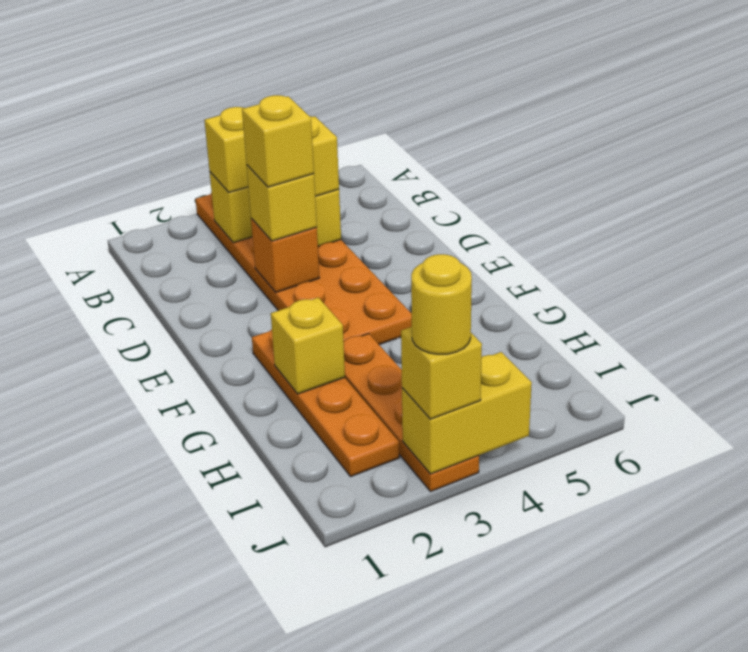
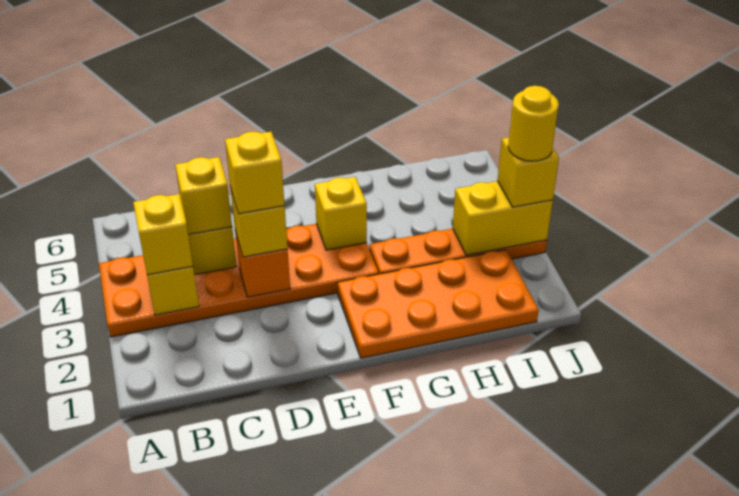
orange 1x4 plate [252,329,399,477] -> orange 2x4 plate [338,250,539,358]
yellow 1x1 brick [271,297,345,394] -> yellow 1x1 brick moved to [315,177,367,250]
yellow 1x2 brick [402,352,532,474] -> yellow 1x2 brick turned to [453,181,553,255]

